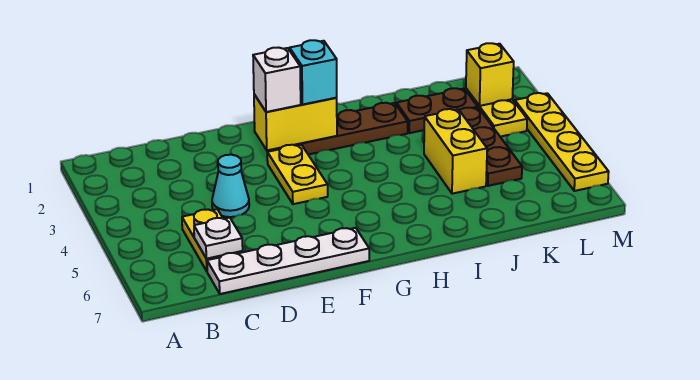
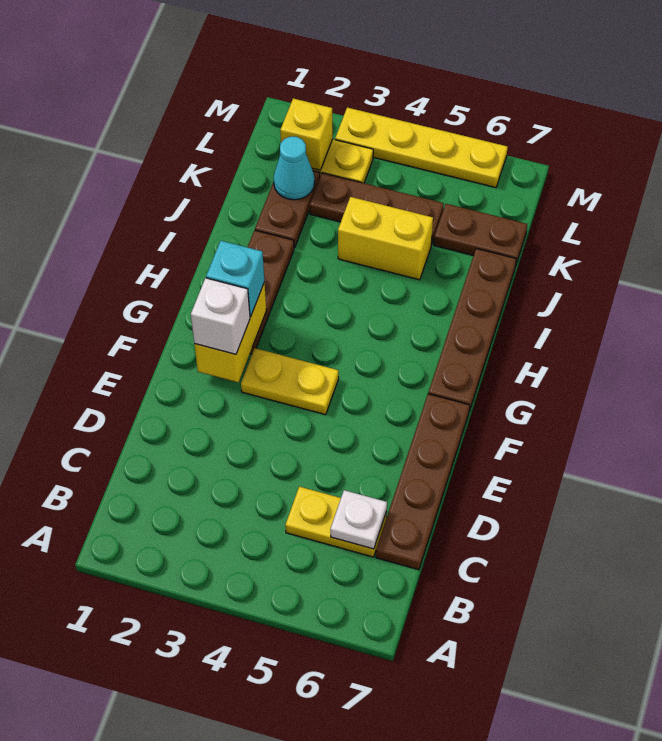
white 1x4 plate [207,228,369,294] -> brown 1x4 plate [376,394,470,570]
cyan 1x1 cone [212,155,249,217] -> cyan 1x1 cone moved to [274,137,315,200]
none -> brown 1x4 plate [428,249,516,411]
none -> brown 1x2 plate [434,204,527,264]

